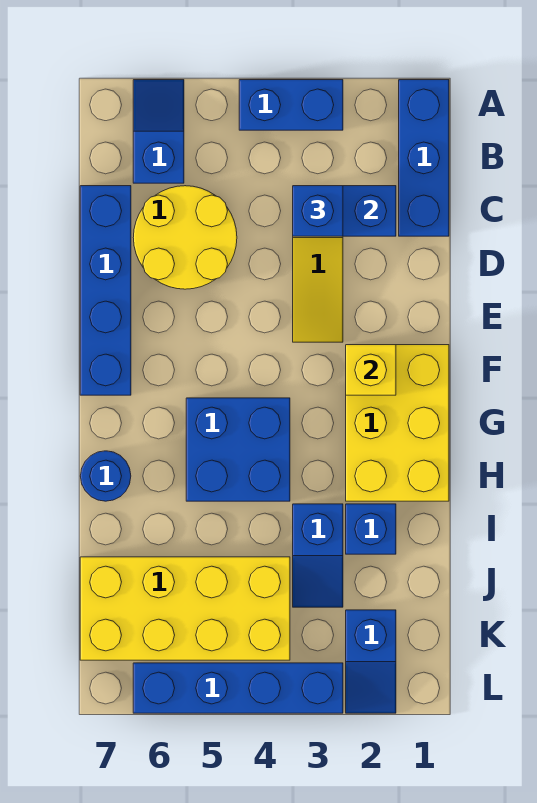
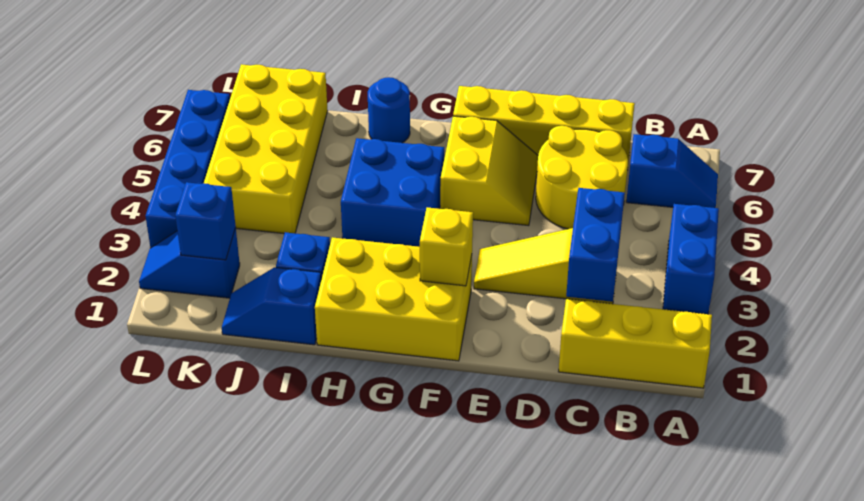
blue 1x3 brick [399,80,449,236] -> yellow 1x3 brick [559,299,712,388]
blue 1x1 brick [293,186,343,236] -> blue 1x1 brick moved to [175,182,236,260]
blue 1x4 brick [80,186,131,395] -> yellow 1x4 brick [453,86,635,161]
none -> yellow 2x2 slope [440,116,538,226]
blue 1x2 slope [293,504,343,607] -> blue 1x2 slope moved to [222,267,321,345]

